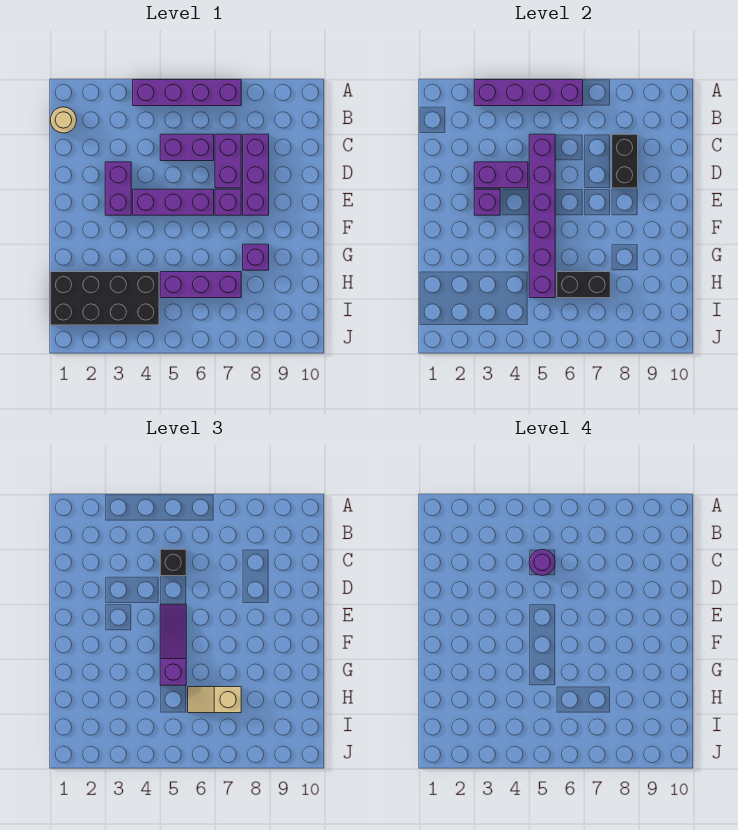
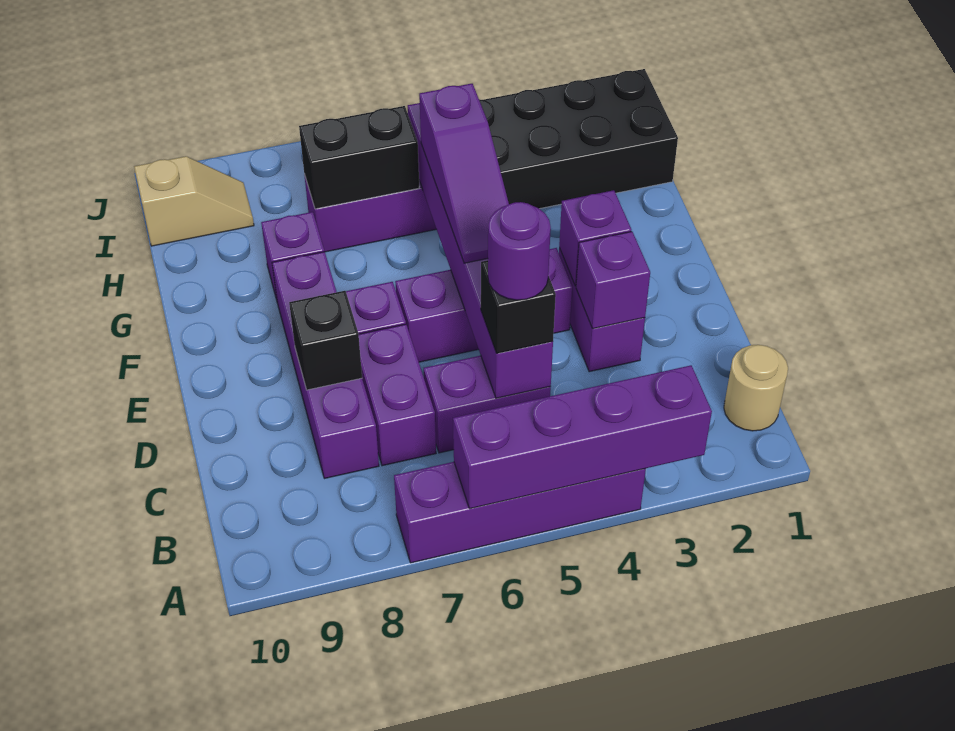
purple 1x3 brick [243,134,269,215] -> purple 1x4 brick [272,252,379,479]
black 1x2 brick [612,134,638,188] -> black 1x1 brick [289,291,362,390]
purple 1x2 brick [474,162,528,188] -> purple 1x1 brick [576,232,650,329]
tan 1x2 slope [188,687,241,713] -> tan 1x2 slope moved to [134,156,254,246]

